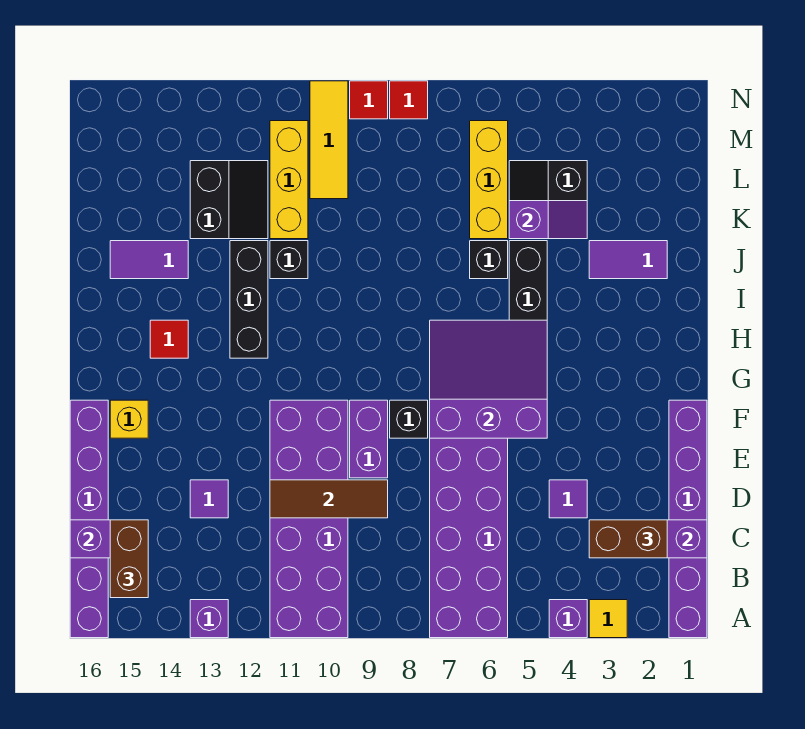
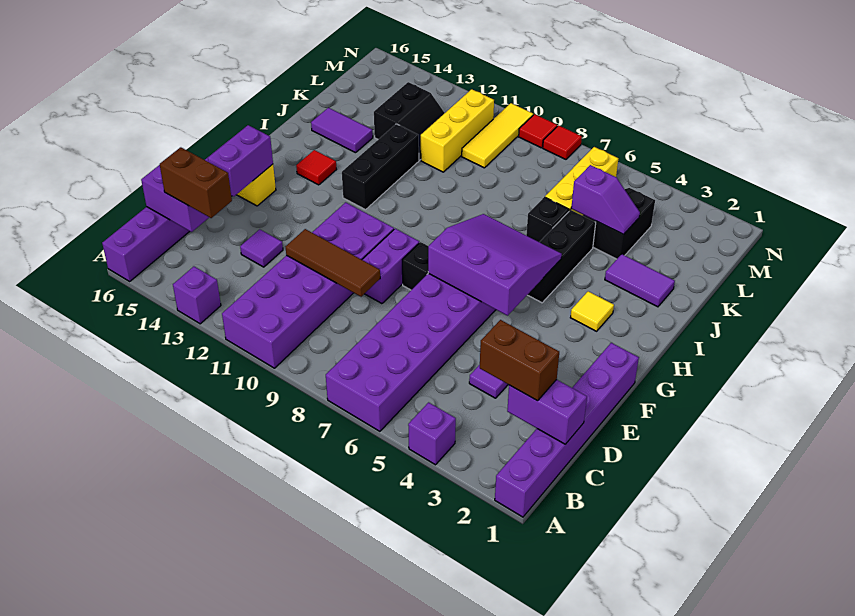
yellow 1x1 tile [589,600,627,638] -> yellow 1x1 tile moved to [570,291,614,331]
brown 1x2 brick [110,520,148,598] -> brown 1x2 brick turned to [160,147,232,218]
none -> purple 1x2 brick [208,125,273,196]
black 1x1 brick [270,241,308,279] -> none

